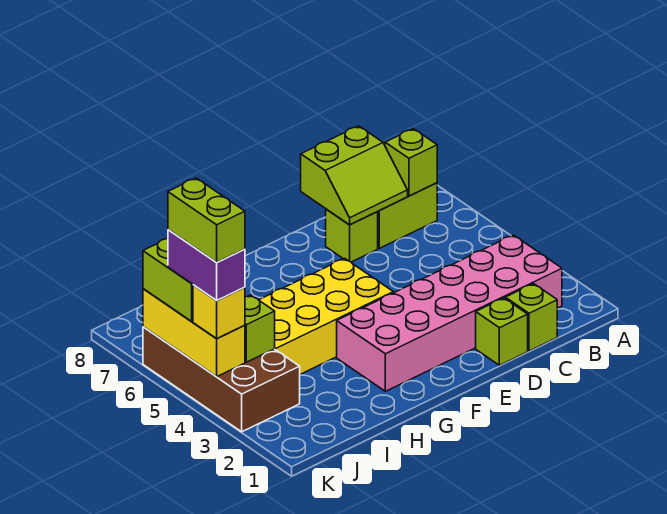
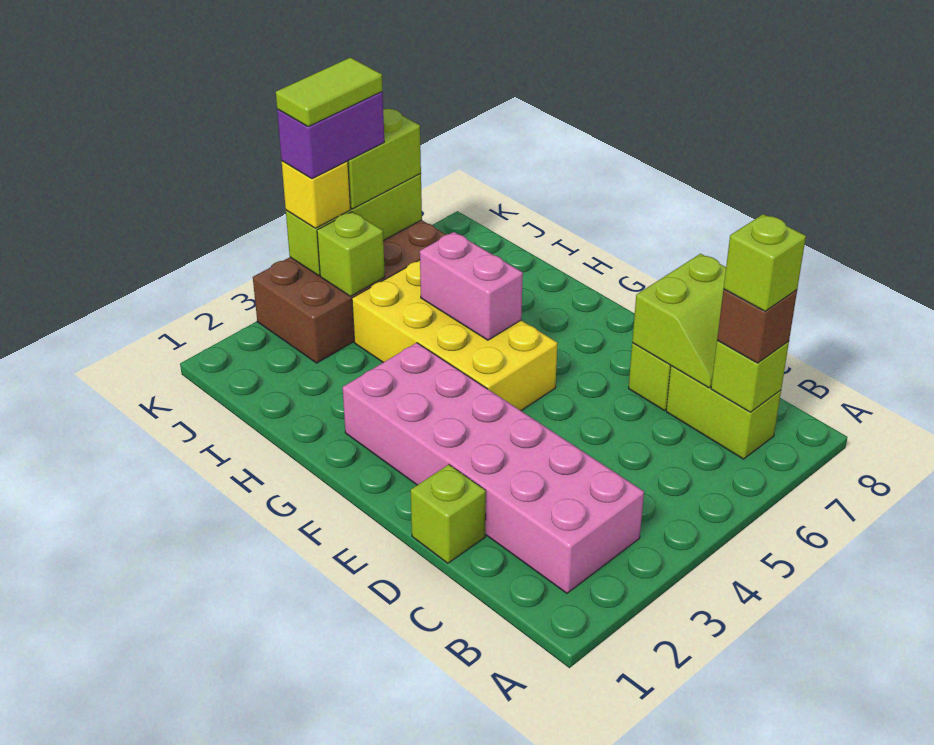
none -> brown 1x1 brick [717,289,797,363]
lime 1x1 brick [505,284,557,351] -> lime 1x1 brick moved to [724,214,806,311]
lime 2x2 slope [301,126,408,225] -> lime 2x2 slope turned to [632,254,726,388]
none -> pink 1x2 brick [420,232,523,340]
yellow 1x3 brick [143,289,245,376] -> lime 1x3 brick [286,174,422,276]
lime 1x2 brick [168,178,245,262] -> lime 1x2 tile [276,58,383,127]

